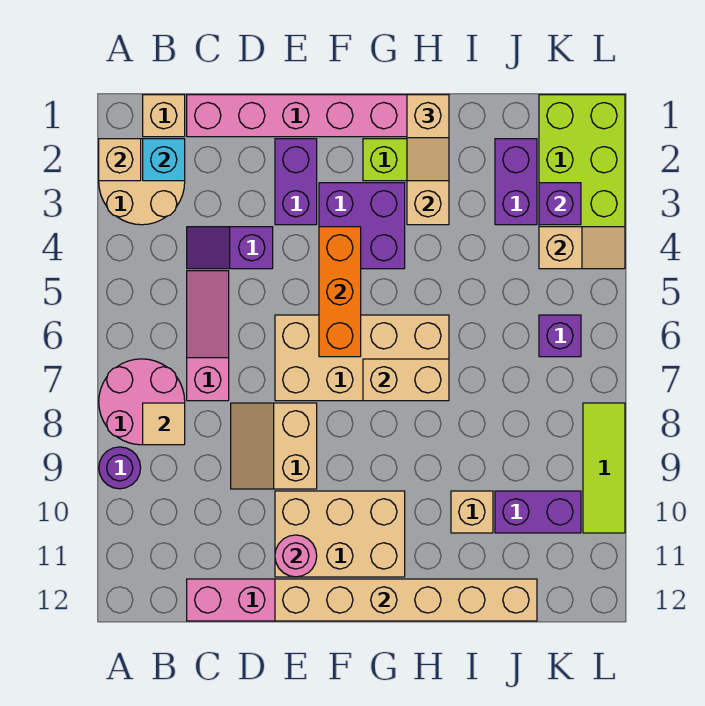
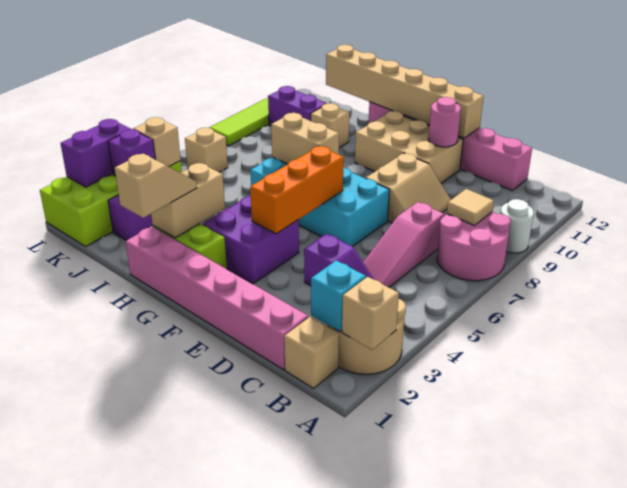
purple 1x1 round brick [99,447,141,489] -> white 1x1 round brick [500,199,534,253]
purple 1x2 brick [275,139,317,225] -> purple 1x2 brick moved to [61,119,131,187]
tan 2x4 brick [275,315,449,401] -> cyan 2x4 brick [250,157,389,247]
purple 1x1 brick [539,315,581,357] -> tan 1x1 brick [185,128,228,172]

